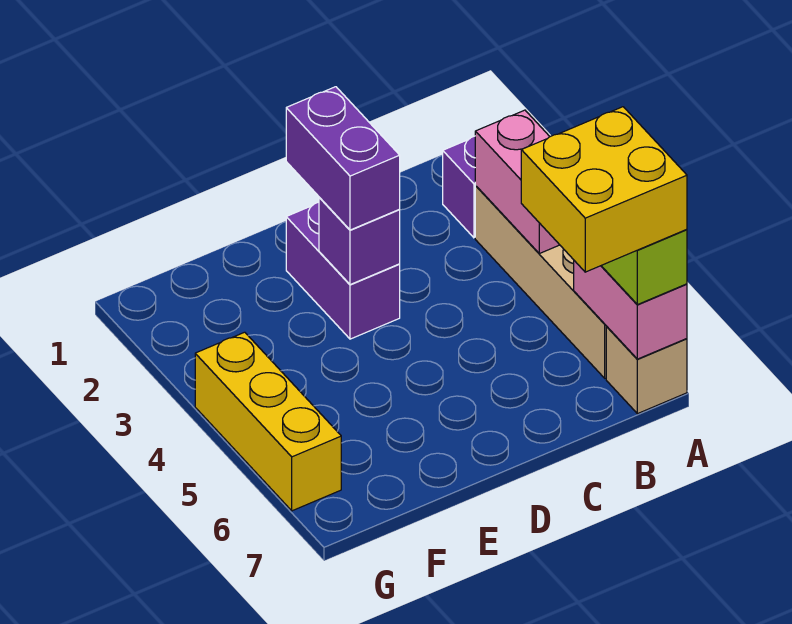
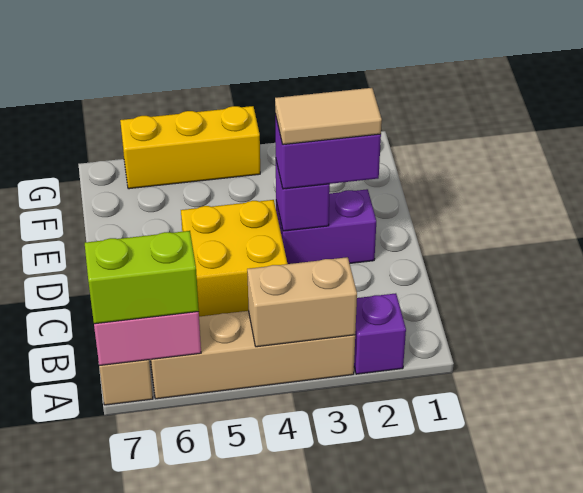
pink 1x2 brick [475,110,559,254] -> tan 1x2 brick [247,257,357,347]
yellow 2x2 brick [521,107,687,272] -> yellow 2x2 brick moved to [181,200,288,317]
none -> tan 1x2 tile [275,88,382,145]

